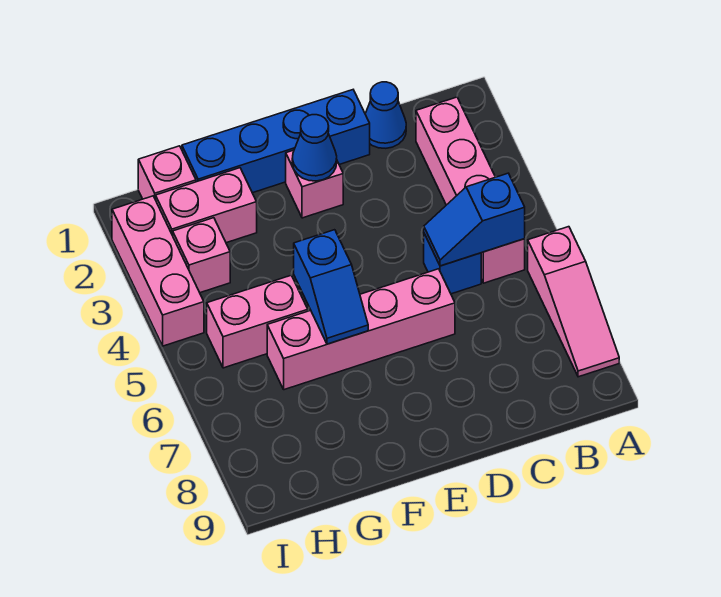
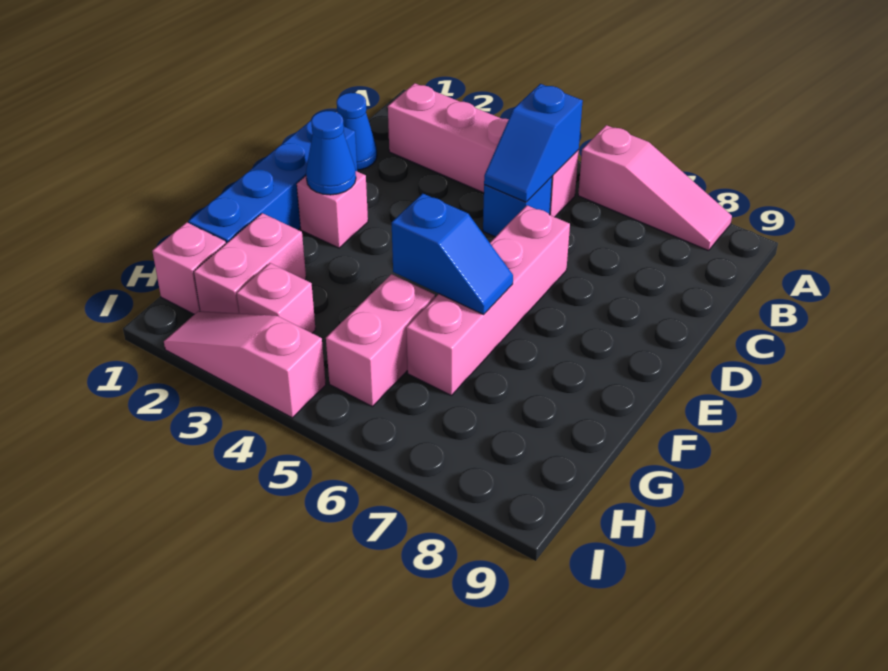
pink 1x3 brick [112,196,204,346] -> pink 1x3 slope [164,311,326,418]

